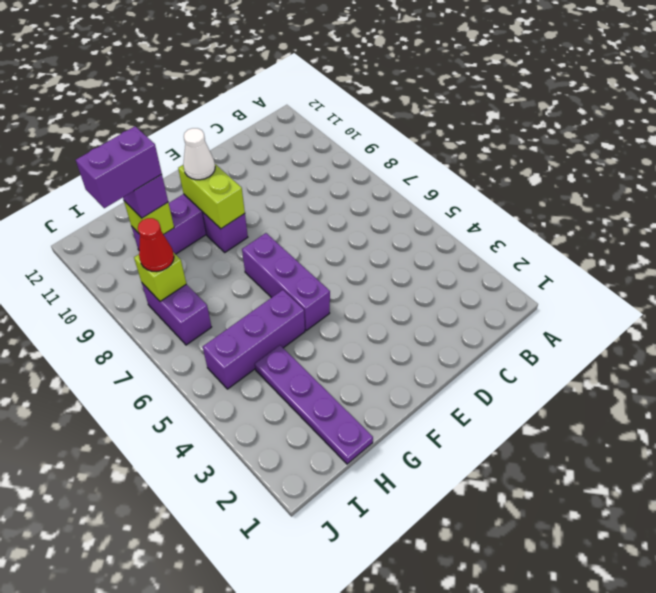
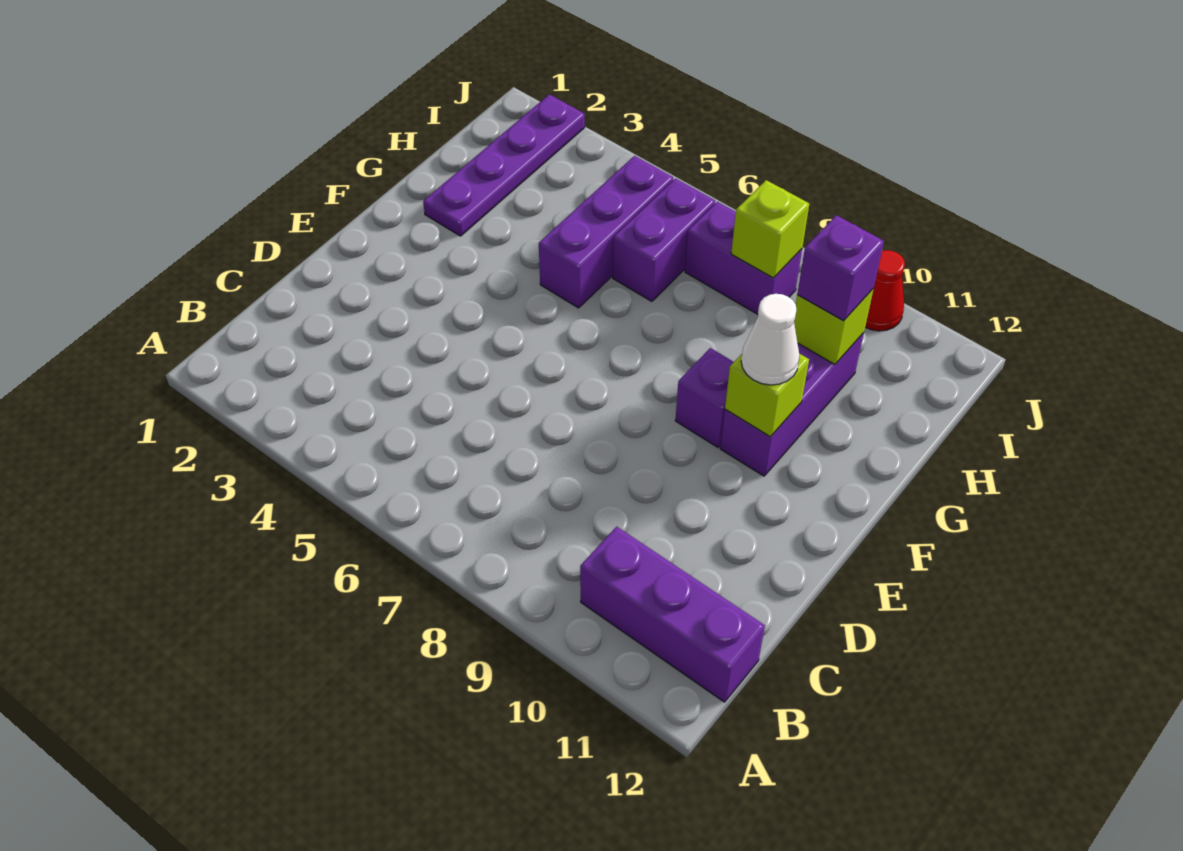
purple 1x3 brick [242,233,330,330] -> purple 1x3 brick moved to [580,527,765,702]
lime 1x2 brick [178,164,245,229] -> lime 1x1 brick [725,354,809,436]
purple 1x4 plate [255,345,373,464] -> purple 1x4 plate turned to [423,94,585,236]
purple 1x2 brick [76,126,162,208] -> purple 1x2 brick moved to [613,178,715,301]
red 1x1 cone [138,218,174,272] -> red 1x1 cone moved to [865,250,905,331]

